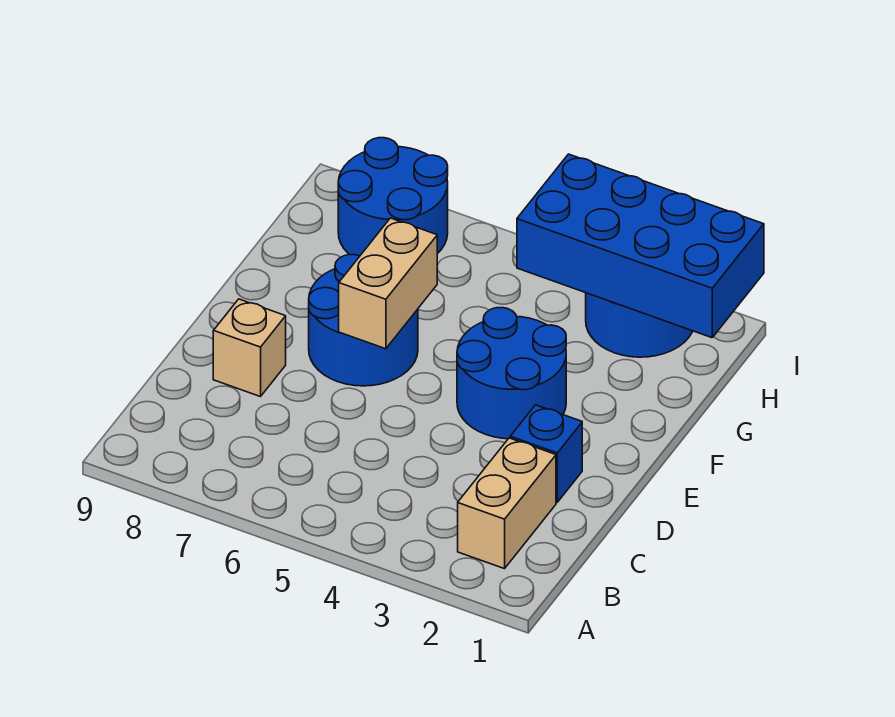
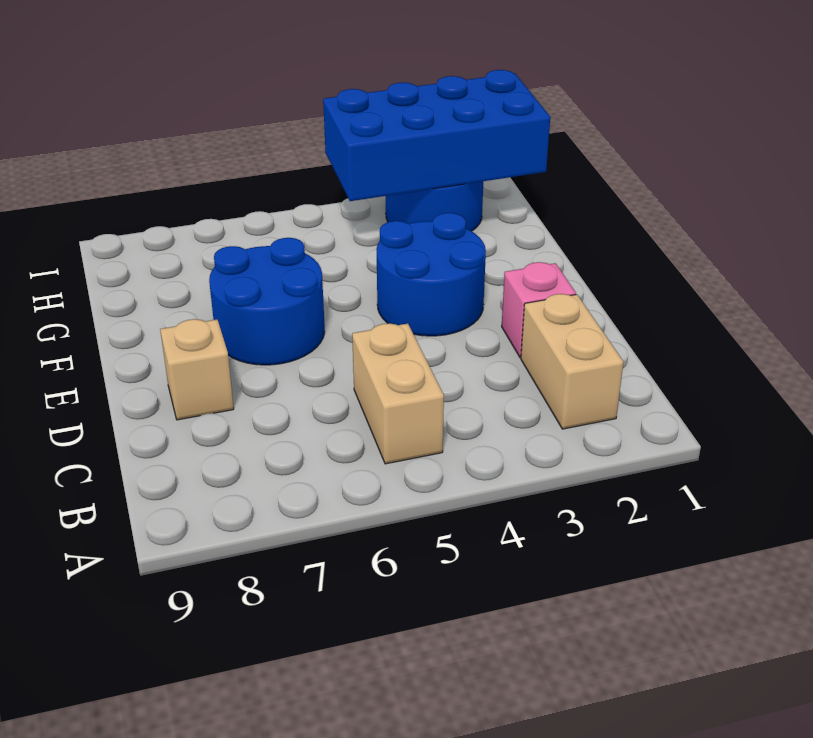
blue 1x1 brick [510,405,582,502] -> pink 1x1 brick [502,262,576,358]
tan 1x2 brick [339,218,437,349] -> tan 1x2 brick moved to [352,323,444,464]
blue 2x2 round brick [338,138,448,256] -> none

